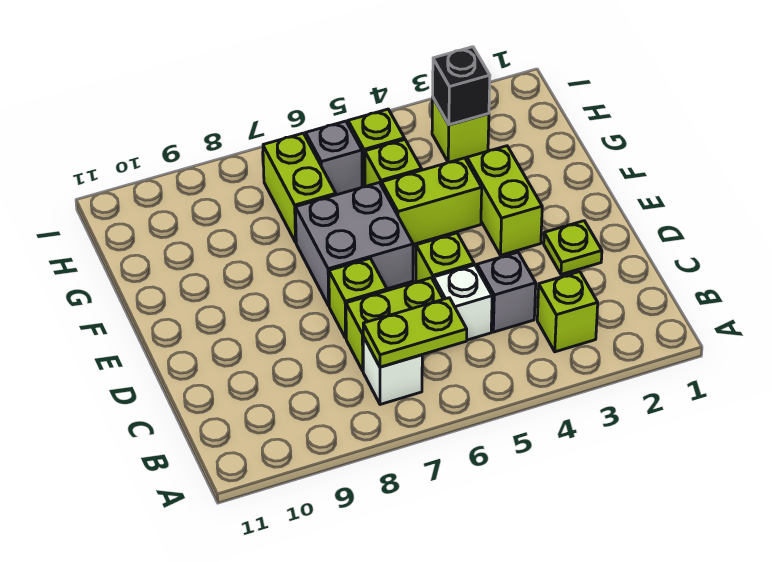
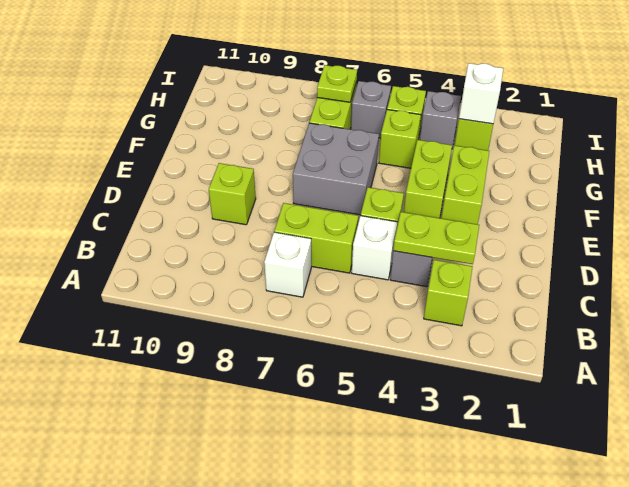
lime 1x2 plate [363,298,467,367] -> lime 1x2 plate moved to [393,212,479,264]
lime 1x1 plate [544,221,602,274] -> lime 1x1 plate moved to [317,65,357,102]
lime 1x1 brick [329,258,387,338] -> lime 1x1 brick moved to [209,163,256,225]
lime 1x2 brick [382,158,482,244] -> lime 1x2 brick turned to [404,140,452,218]
black 1x1 brick [433,47,490,125] -> white 1x1 brick [459,63,503,124]
none -> grey 1x1 brick [420,91,461,148]

